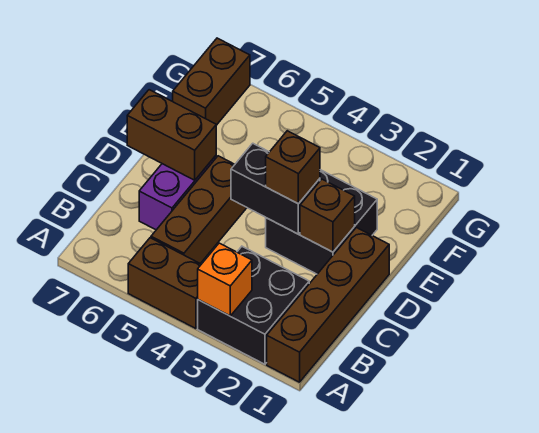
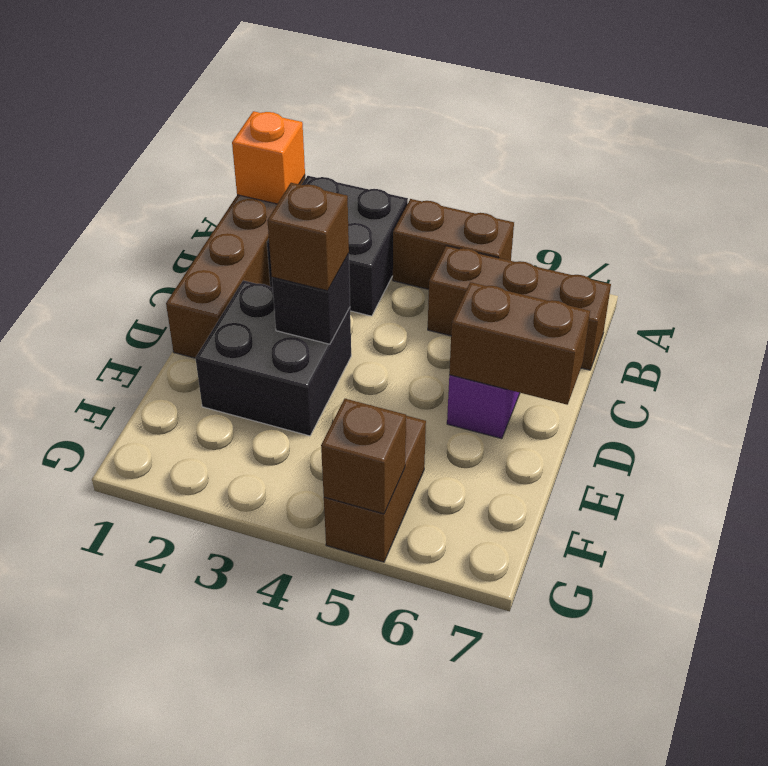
orange 1x1 brick [198,243,252,316] -> orange 1x1 brick moved to [232,111,305,204]
brown 1x3 brick [151,156,247,264] -> brown 1x3 brick turned to [428,246,611,370]
brown 1x1 brick [300,179,355,252] -> brown 1x1 brick moved to [321,399,406,514]
black 1x2 brick [231,143,320,234] -> black 1x1 brick [272,254,350,344]
brown 1x2 brick [173,38,250,125] -> brown 1x2 brick moved to [324,416,426,562]

